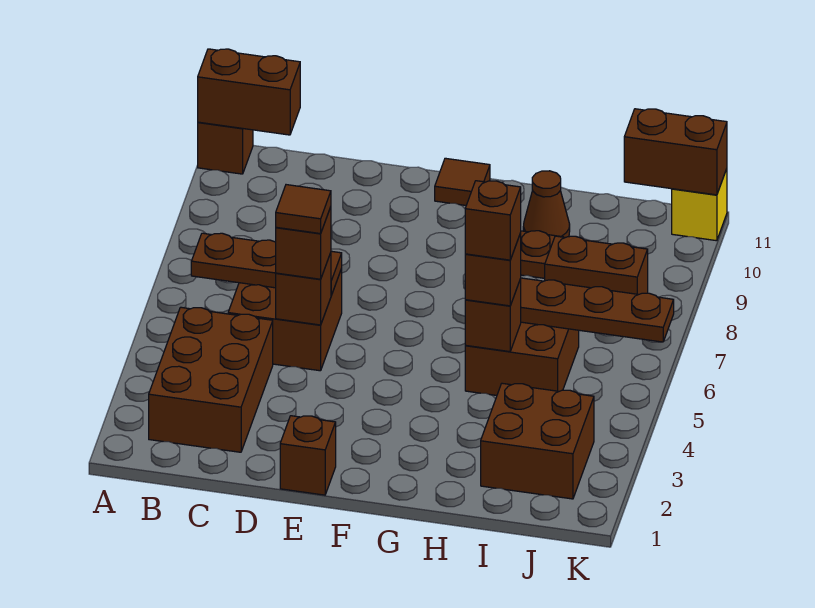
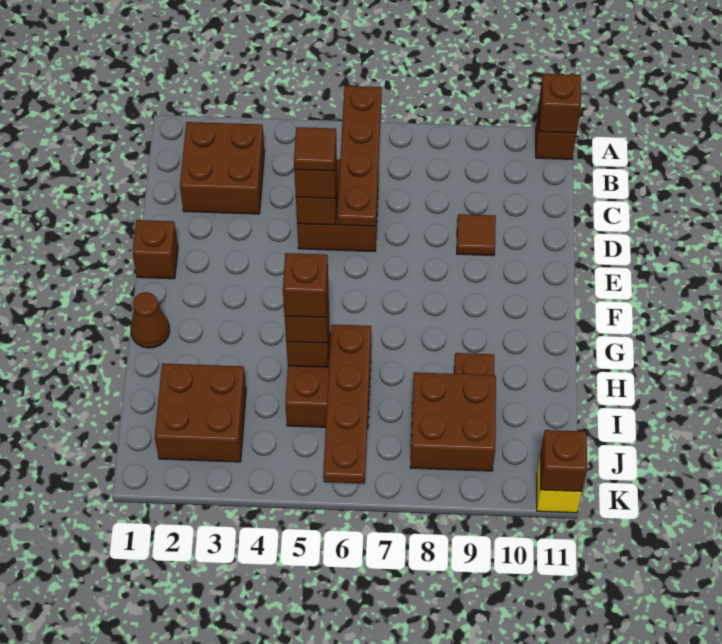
brown 1x2 brick [198,49,300,135] -> brown 1x1 brick [539,74,581,133]
brown 2x3 brick [149,307,273,452] -> brown 2x2 brick [180,122,265,214]
brown 1x3 plate [191,233,342,295] -> brown 1x4 plate [337,86,382,226]
brown 1x1 tile [435,158,490,205] -> brown 1x1 tile moved to [457,214,496,256]
brown 1x1 cone [523,171,570,238] -> brown 1x1 cone moved to [130,292,170,348]
brown 1x2 brick [545,236,648,295] -> brown 2x2 brick [410,372,496,471]
brown 1x2 brick [624,109,727,195] -> brown 1x1 brick [541,430,587,492]

